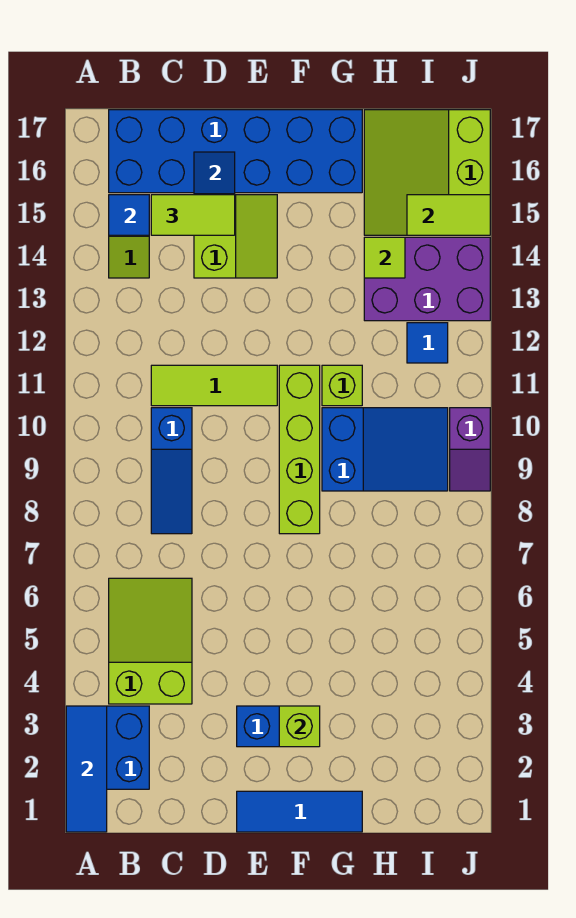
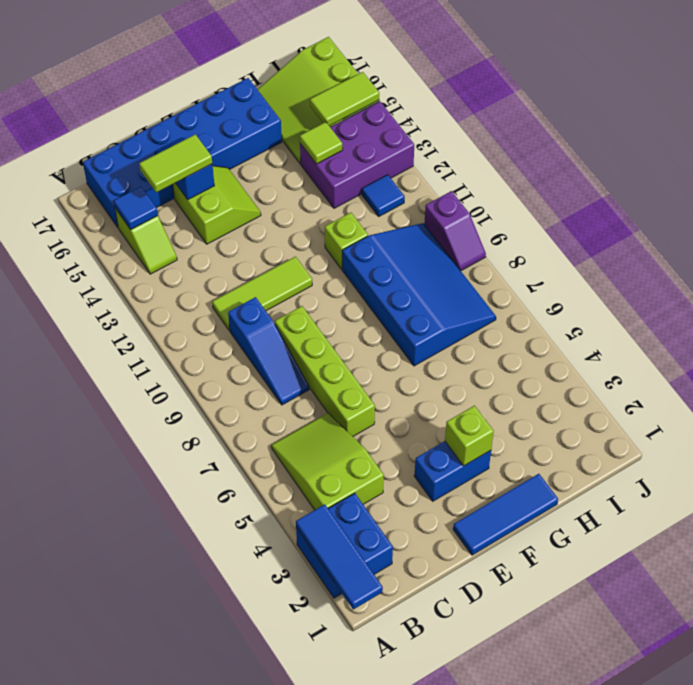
lime 1x4 brick [279,365,320,534] -> lime 1x4 brick moved to [275,306,375,436]
blue 2x3 slope [322,408,448,491] -> blue 3x4 slope [342,223,496,366]

